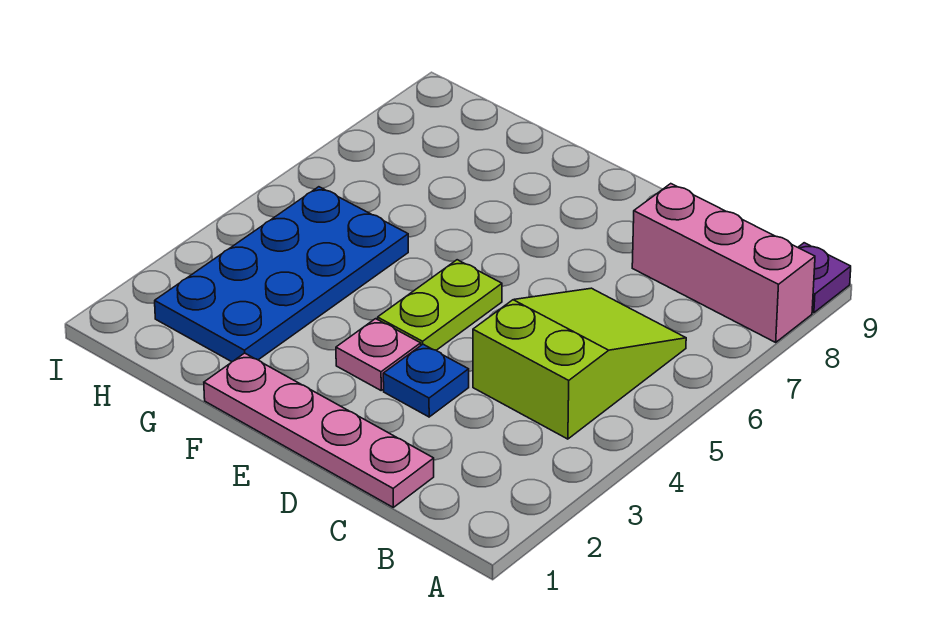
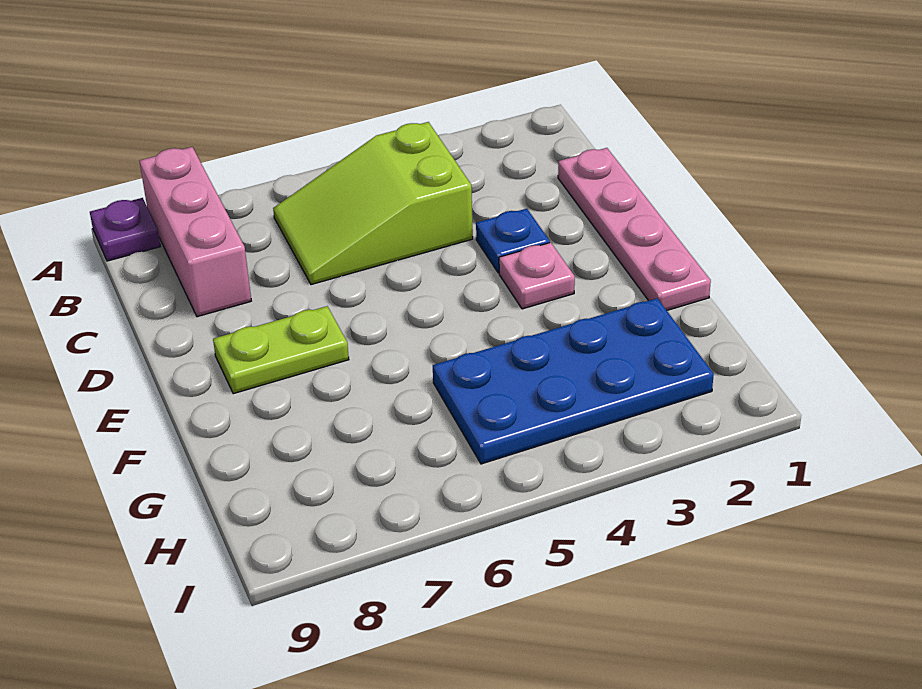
lime 1x2 plate [378,260,502,350] -> lime 1x2 plate moved to [213,306,349,394]

